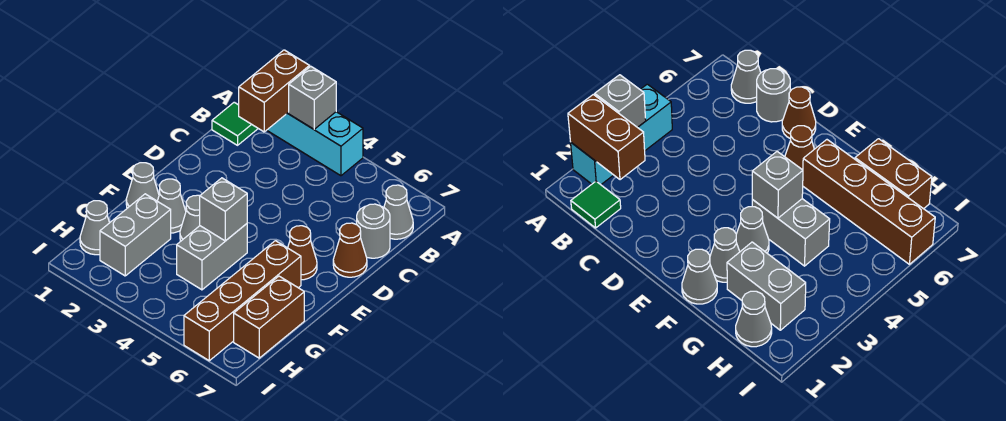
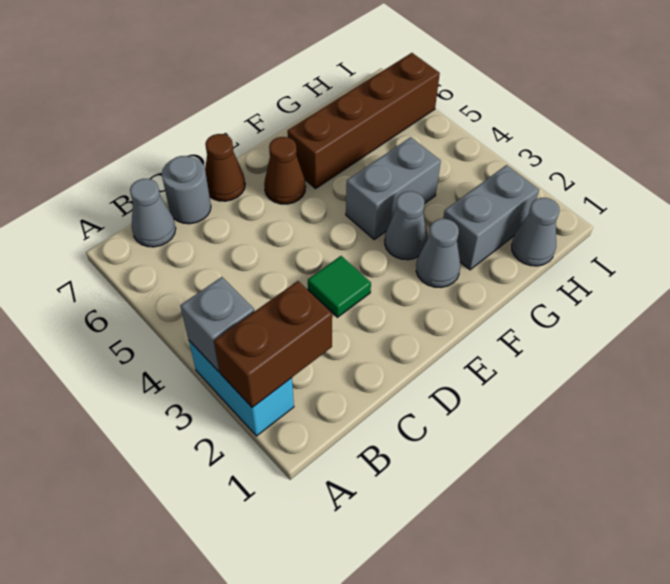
cyan 1x3 brick [267,112,363,176] -> cyan 1x2 brick [189,341,294,436]
green 1x1 tile [212,102,258,145] -> green 1x1 tile moved to [308,256,371,317]
grey 1x1 cone [126,163,159,208] -> none
grey 1x1 brick [200,178,247,241] -> none
brown 1x2 brick [234,276,304,358] -> none

